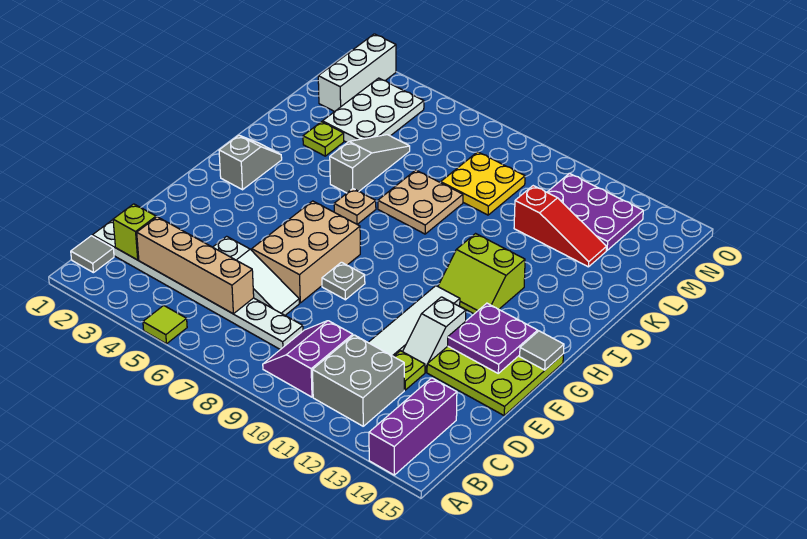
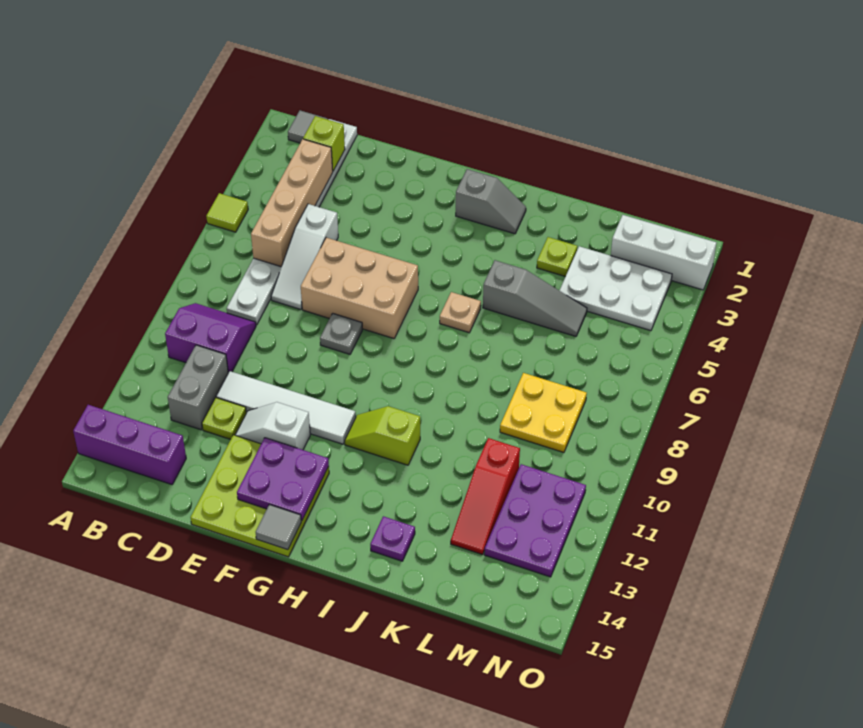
grey 2x2 brick [313,335,404,426] -> grey 1x2 brick [168,345,228,430]
lime 2x2 slope [438,234,525,314] -> lime 1x2 slope [345,406,420,465]
tan 2x2 plate [378,170,463,234] -> none
none -> purple 1x1 plate [370,516,415,561]

